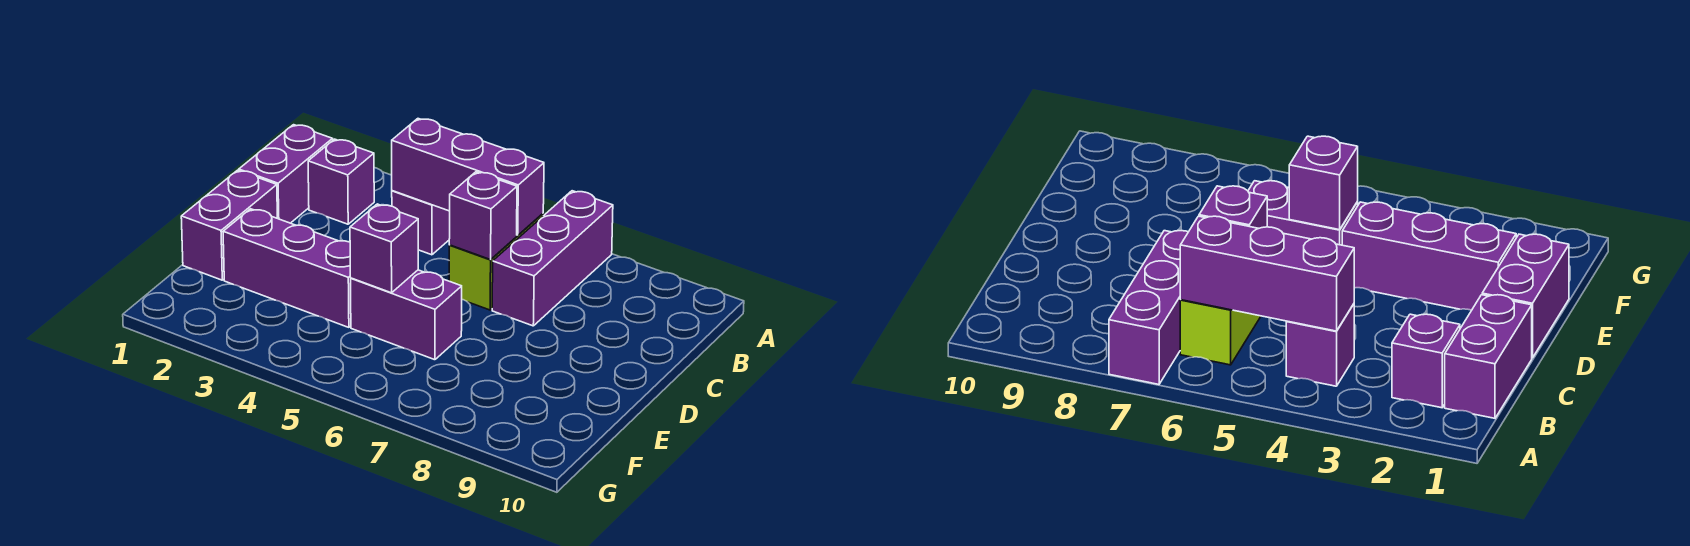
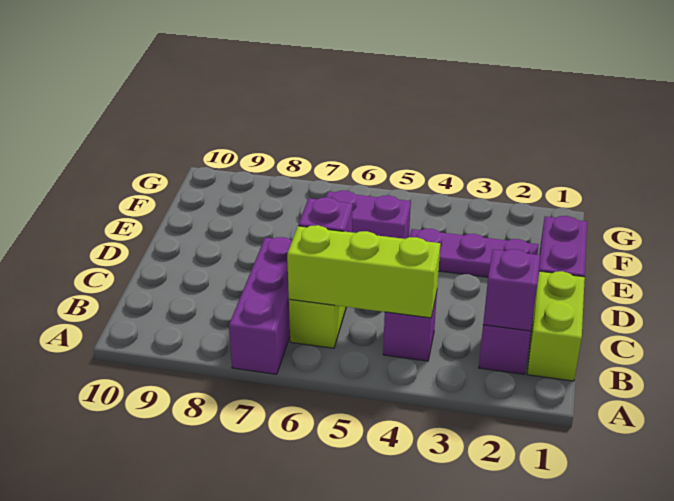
purple 1x2 brick [239,125,333,223] -> lime 1x2 brick [527,271,585,381]
purple 1x3 brick [392,119,544,235] -> lime 1x3 brick [287,225,440,318]
purple 1x3 brick [223,209,351,327] -> purple 1x3 plate [410,229,539,277]
purple 1x1 brick [350,204,418,293] -> purple 1x1 brick moved to [483,249,540,331]

